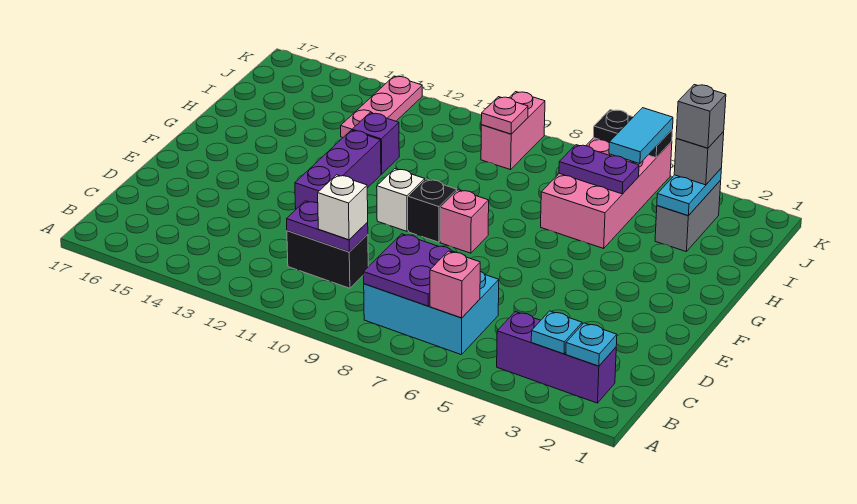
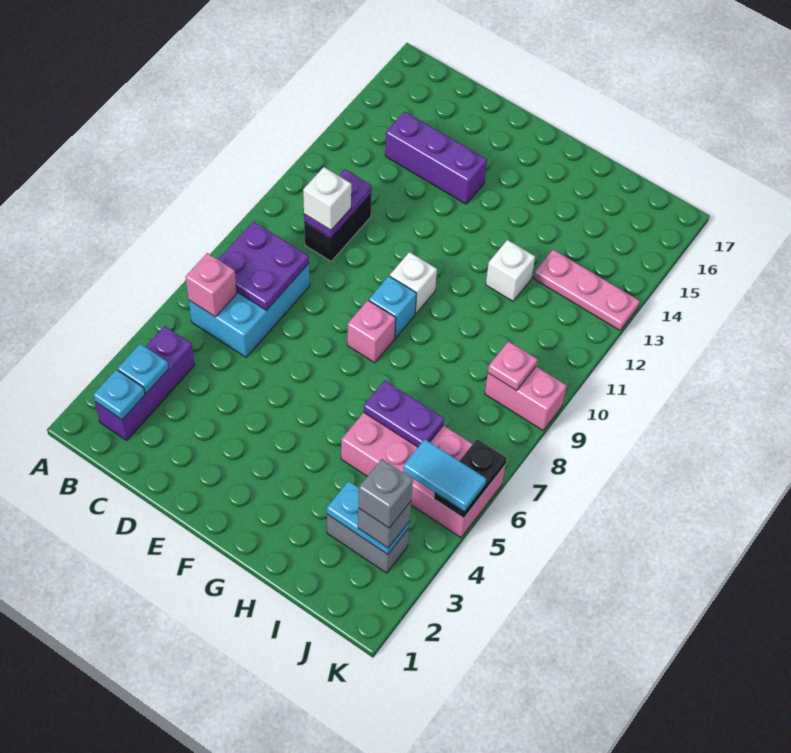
purple 1x3 brick [295,130,381,209] -> purple 1x3 brick moved to [385,112,487,204]
black 1x1 brick [409,179,457,242] -> cyan 1x1 brick [369,276,416,338]
purple 1x1 brick [352,113,399,174] -> white 1x1 brick [486,240,535,301]
purple 1x2 plate [559,145,639,194] -> purple 1x2 plate turned to [364,381,444,447]

